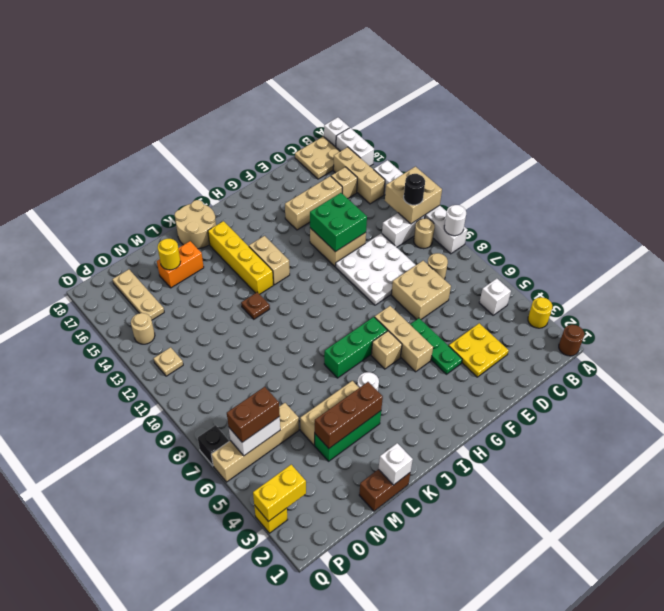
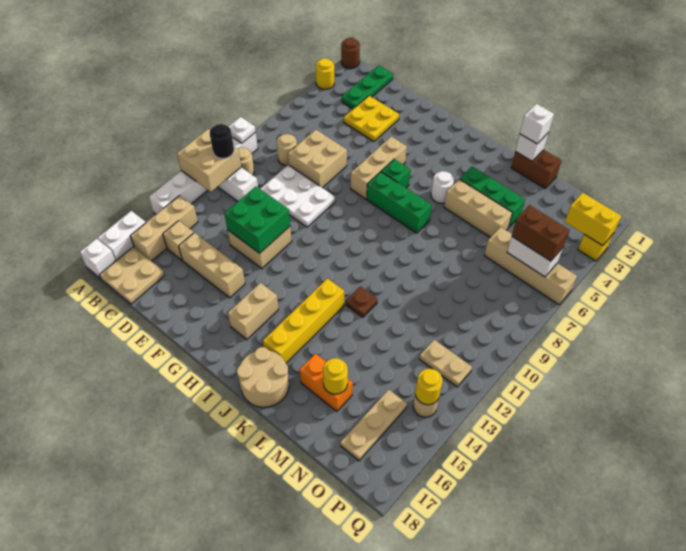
white 1x1 round brick [444,205,466,236] -> white 1x1 plate [228,117,256,143]
white 1x1 brick [479,279,511,315] -> white 1x1 brick moved to [520,104,554,144]
white 3x3 plate [336,234,416,305] -> white 2x3 plate [260,165,335,227]
green 1x3 plate [410,318,462,374] -> green 1x3 plate moved to [342,65,393,109]
tan 1x1 brick [371,331,402,369] -> green 1x1 brick [381,159,410,188]
tan 1x2 brick [249,236,290,285] -> tan 1x2 brick moved to [228,283,279,340]
brown 1x3 brick [315,382,383,448] -> none
tan 1x1 plate [154,347,183,376] -> tan 1x2 plate [419,340,472,387]
none -> yellow 1x1 round brick [415,369,443,405]
black 1x1 brick [198,425,229,465] -> none

